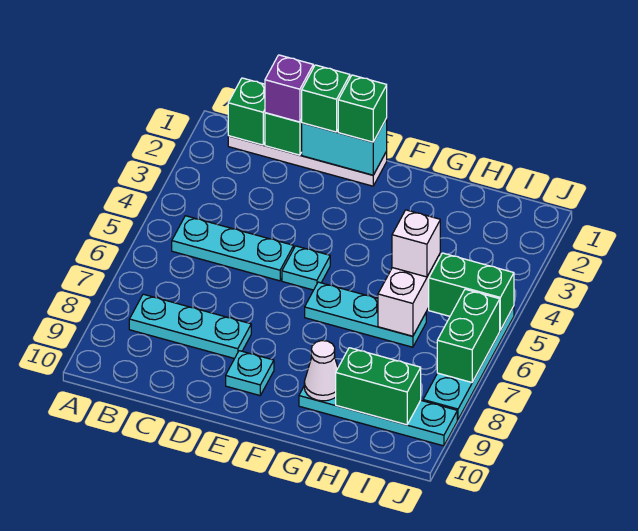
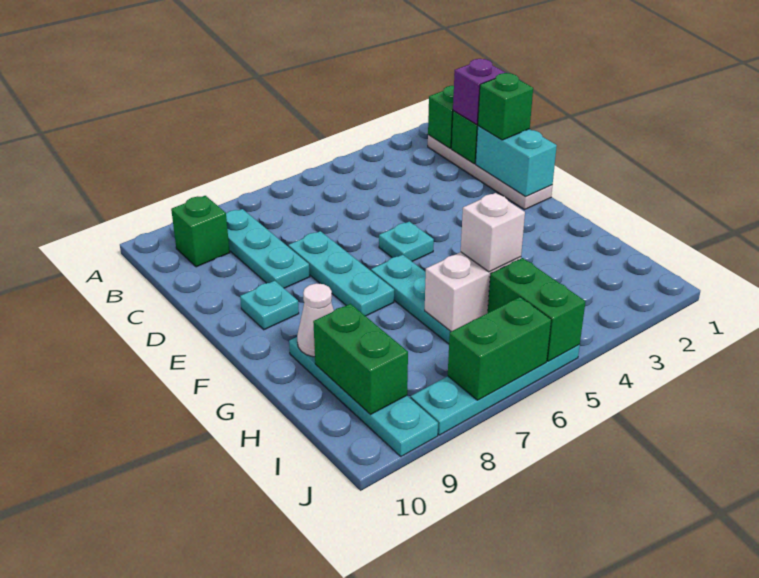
cyan 1x3 plate [172,216,294,281] -> cyan 1x3 plate moved to [288,231,394,316]
green 1x1 brick [338,75,387,142] -> green 1x1 brick moved to [171,196,230,267]

